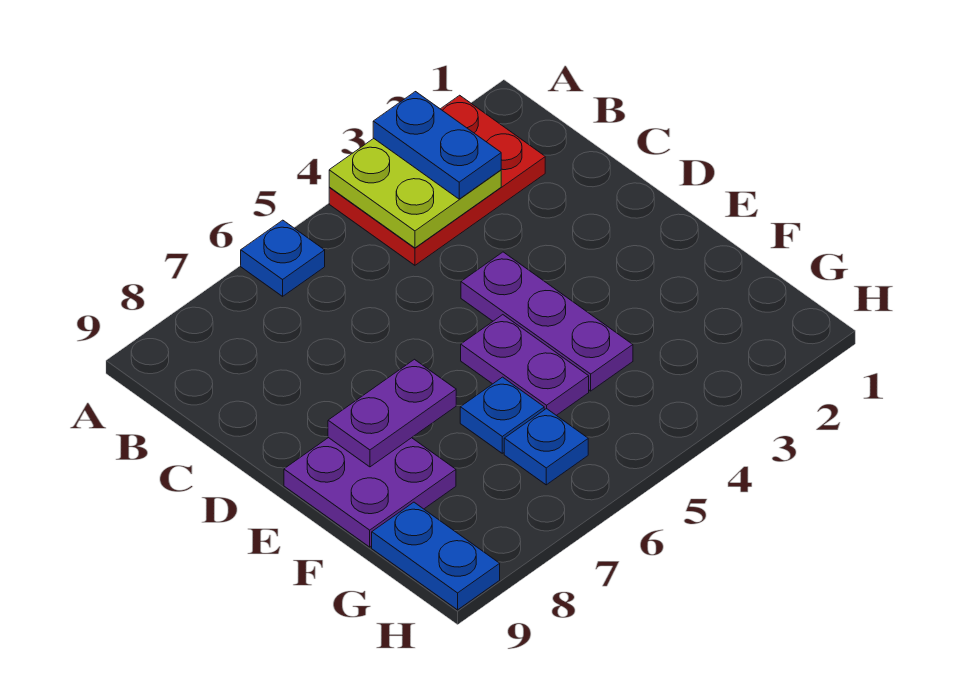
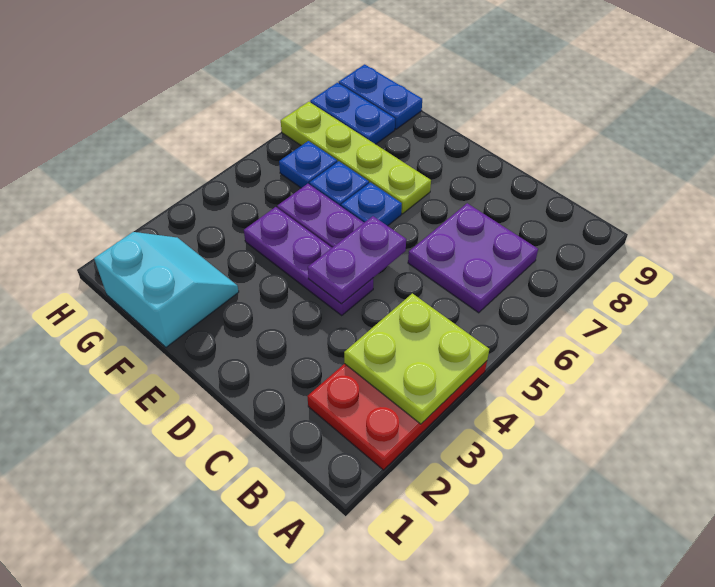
blue 1x2 plate [373,92,501,199] -> blue 1x2 plate moved to [310,83,395,144]
blue 1x1 plate [241,220,325,296] -> blue 1x1 plate moved to [341,182,402,226]
none -> lime 1x4 plate [281,102,431,214]
purple 1x2 plate [328,359,456,467] -> purple 1x2 plate moved to [308,216,406,304]
purple 2x2 plate [284,438,456,547] -> purple 2x2 plate moved to [408,203,538,313]
none -> cyan 2x2 slope [94,232,239,347]

